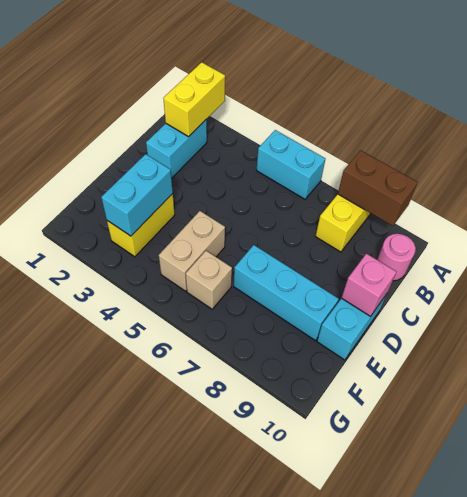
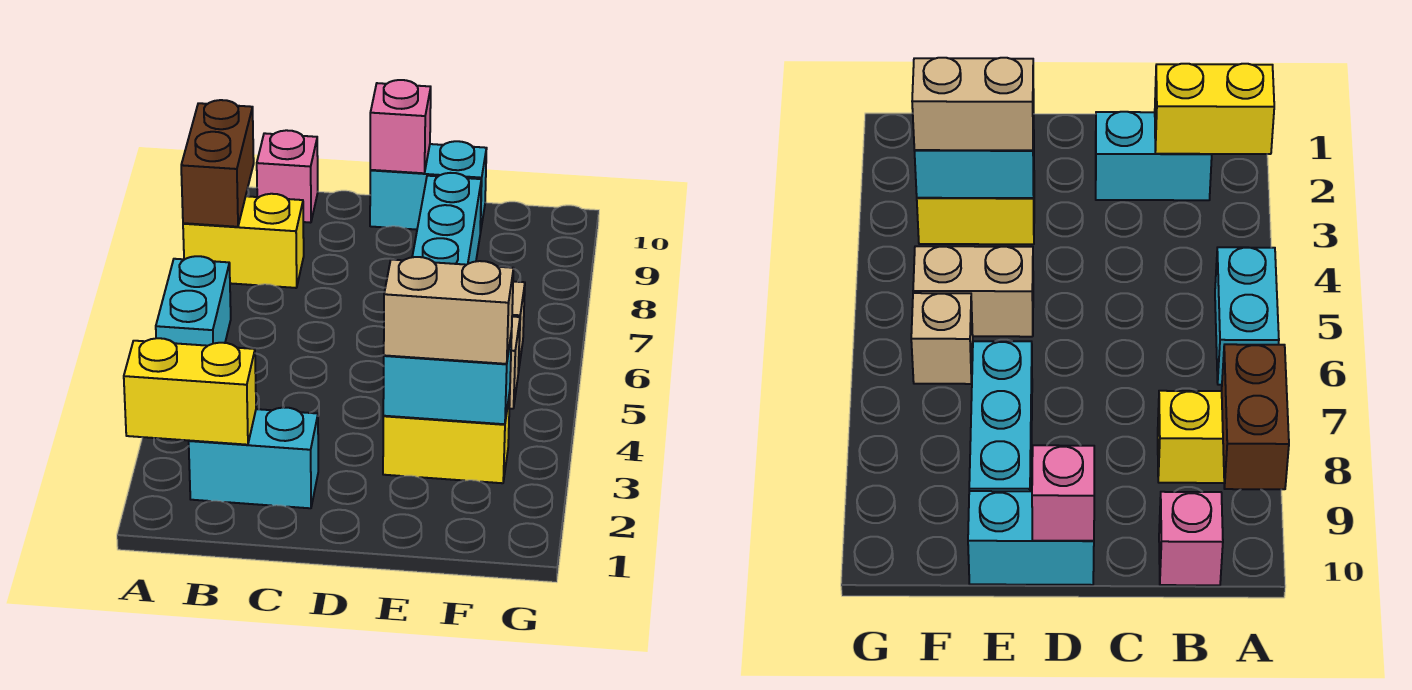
pink 1x1 round brick [377,234,416,281] -> pink 1x1 brick [257,130,318,223]
none -> tan 1x2 brick [384,257,514,364]

